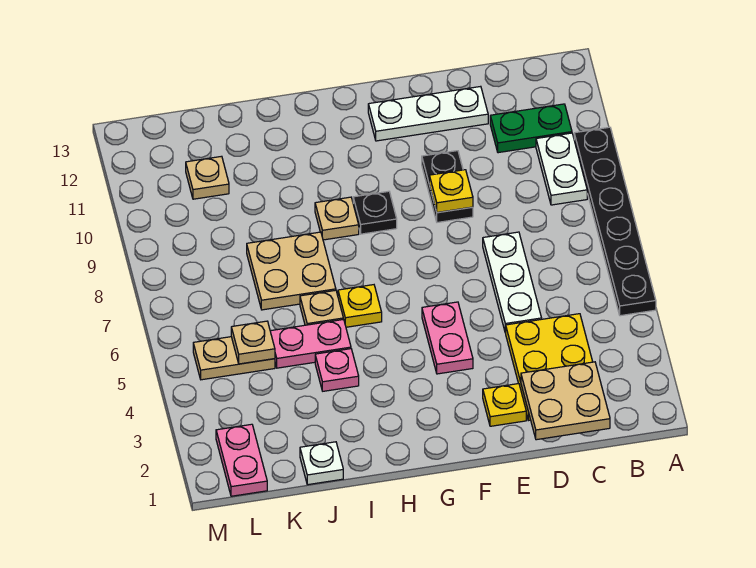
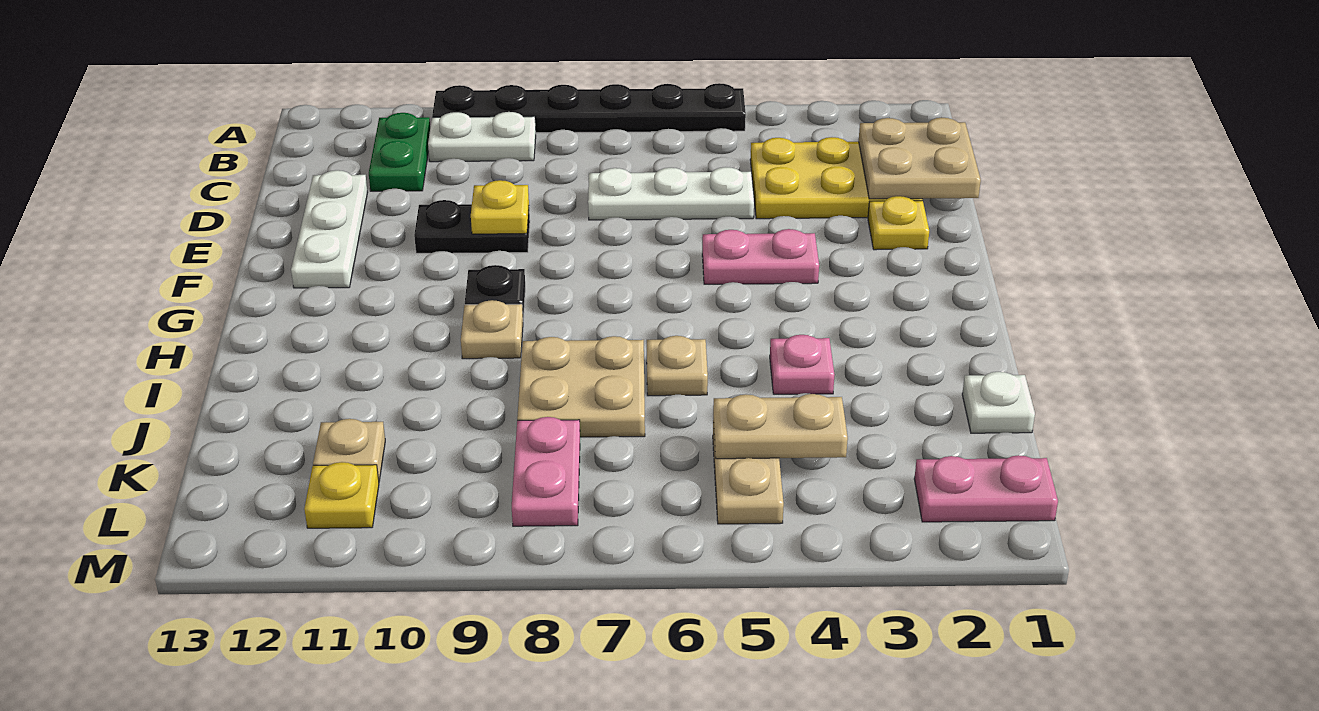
yellow 1x1 plate [338,285,382,327] -> yellow 1x1 plate moved to [304,462,379,528]
pink 1x2 plate [270,319,351,368] -> pink 1x2 plate moved to [512,417,580,526]
tan 1x1 plate [231,321,275,364] -> tan 1x2 plate [713,394,848,459]

